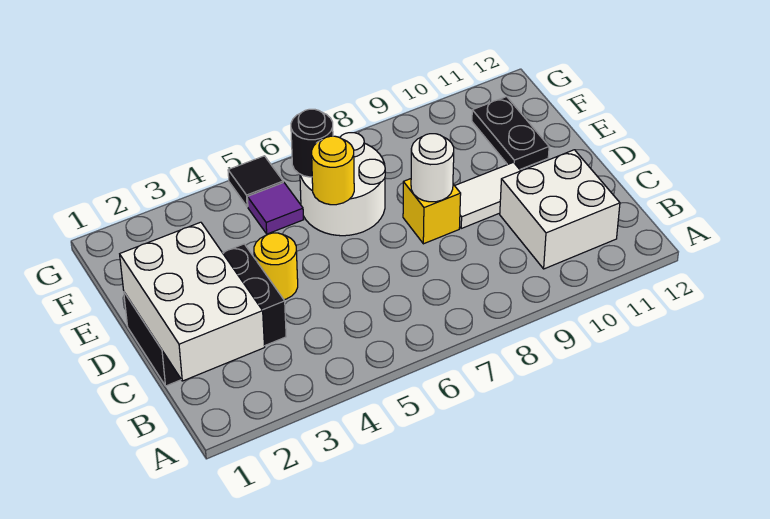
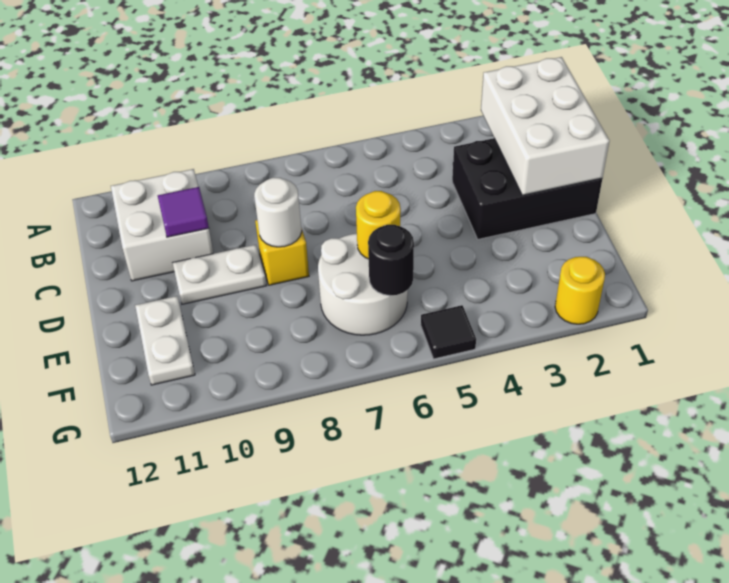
yellow 1x1 round brick [254,233,298,300] -> yellow 1x1 round brick moved to [555,257,605,324]
white 1x2 tile [455,162,520,228] -> white 1x2 plate [173,245,266,304]
black 1x2 plate [472,97,549,169] -> white 1x2 plate [135,296,195,385]
purple 1x1 tile [247,182,303,234] -> purple 1x1 tile moved to [158,187,209,237]

